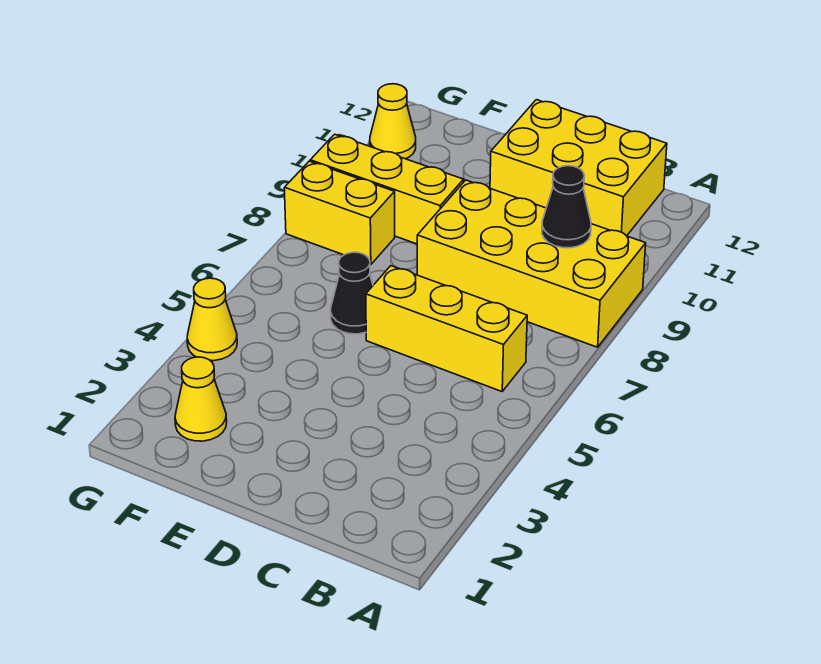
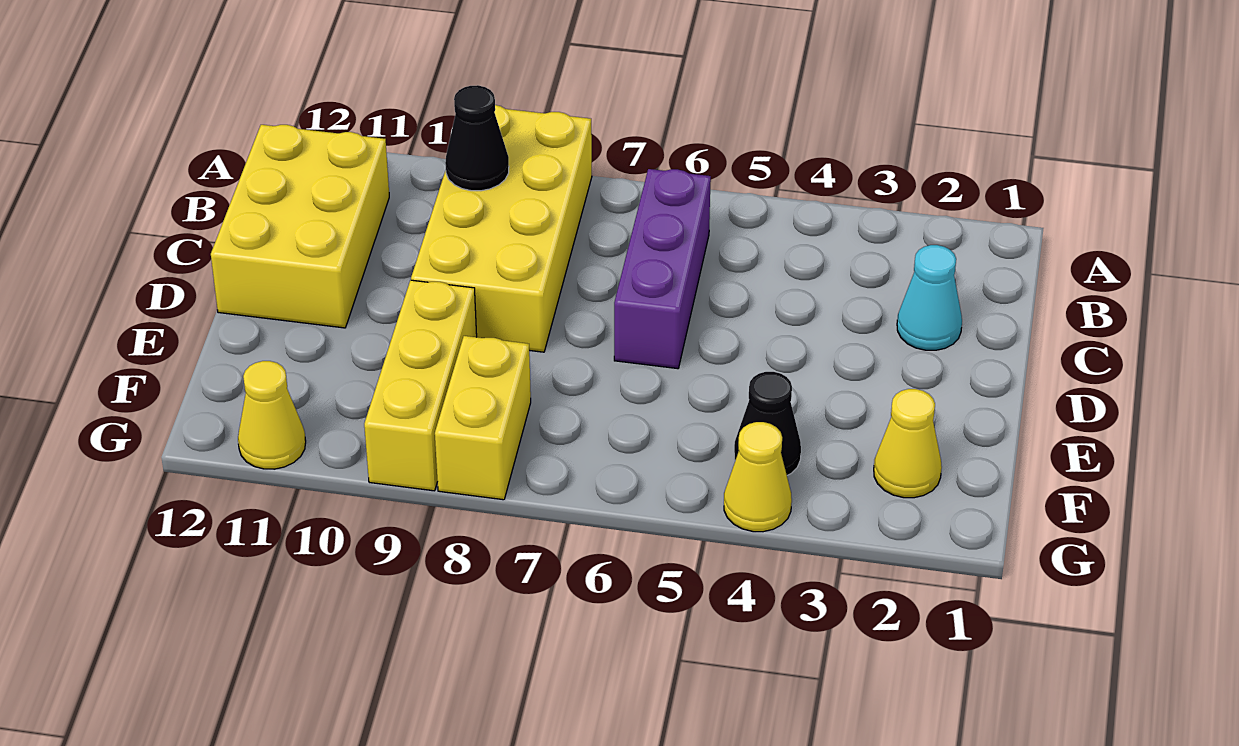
yellow 1x3 brick [366,266,527,391] -> purple 1x3 brick [614,169,711,369]
none -> cyan 1x1 cone [897,245,962,350]
black 1x1 cone [331,252,373,334] -> black 1x1 cone moved to [734,372,801,475]

